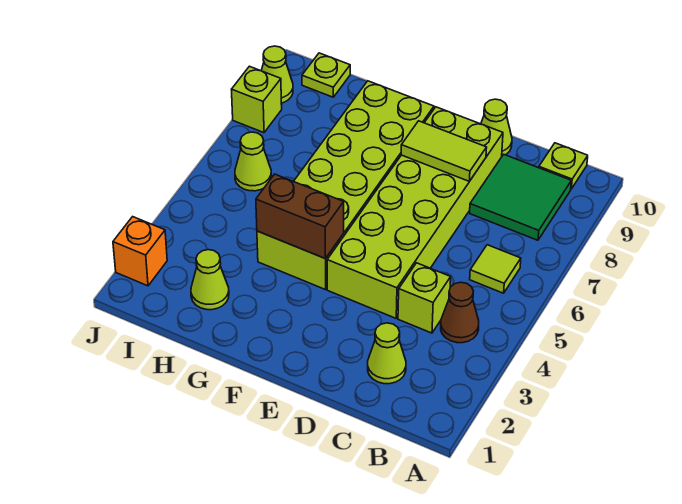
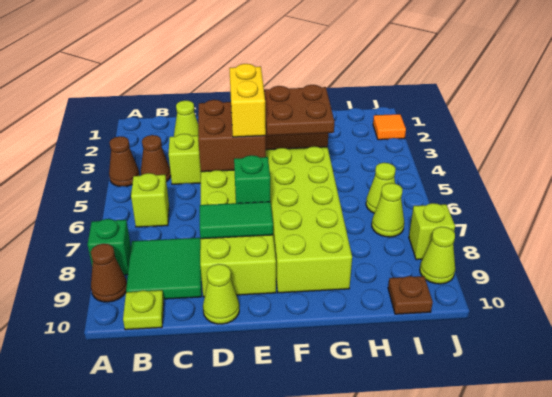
none -> brown 1x1 cone [109,136,140,186]
none -> green 1x1 brick [88,219,131,275]
none -> brown 1x1 cone [91,244,127,302]
lime 1x1 tile [470,245,521,293] -> lime 1x1 brick [131,173,169,227]
none -> brown 2x2 brick [198,100,266,172]
lime 1x2 tile [401,121,487,181] -> green 1x2 tile [200,202,273,239]
none -> yellow 1x2 brick [229,64,266,137]
none -> green 1x1 brick [234,155,270,203]
none -> brown 2x2 plate [264,85,334,136]
lime 1x1 cone [191,250,229,310] -> lime 1x1 cone moved to [372,183,404,237]
lime 1x1 plate [302,53,350,97] -> brown 1x1 plate [388,276,433,314]
orange 1x1 brick [113,217,167,286] -> orange 1x1 tile [373,114,406,140]

